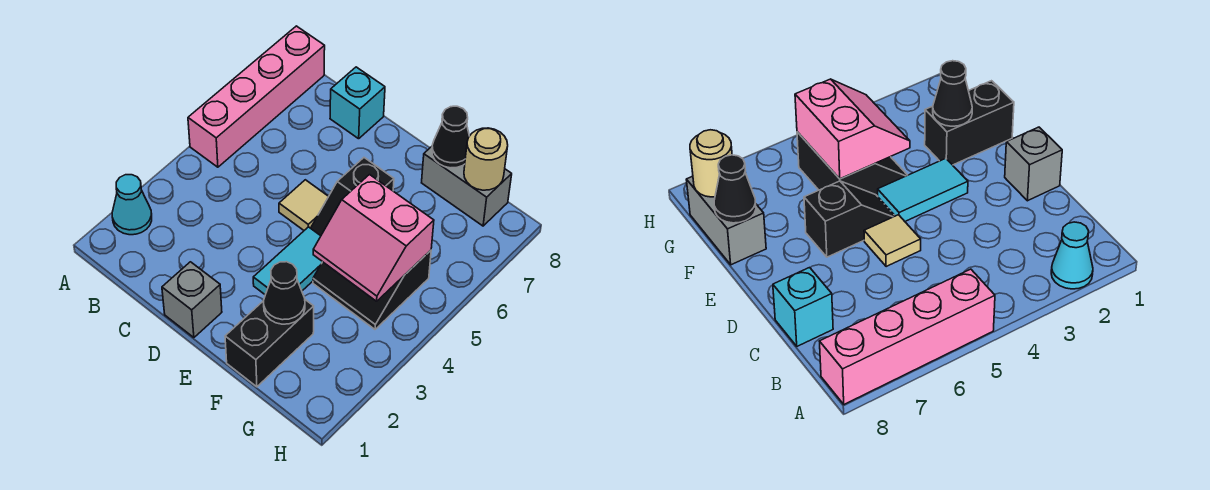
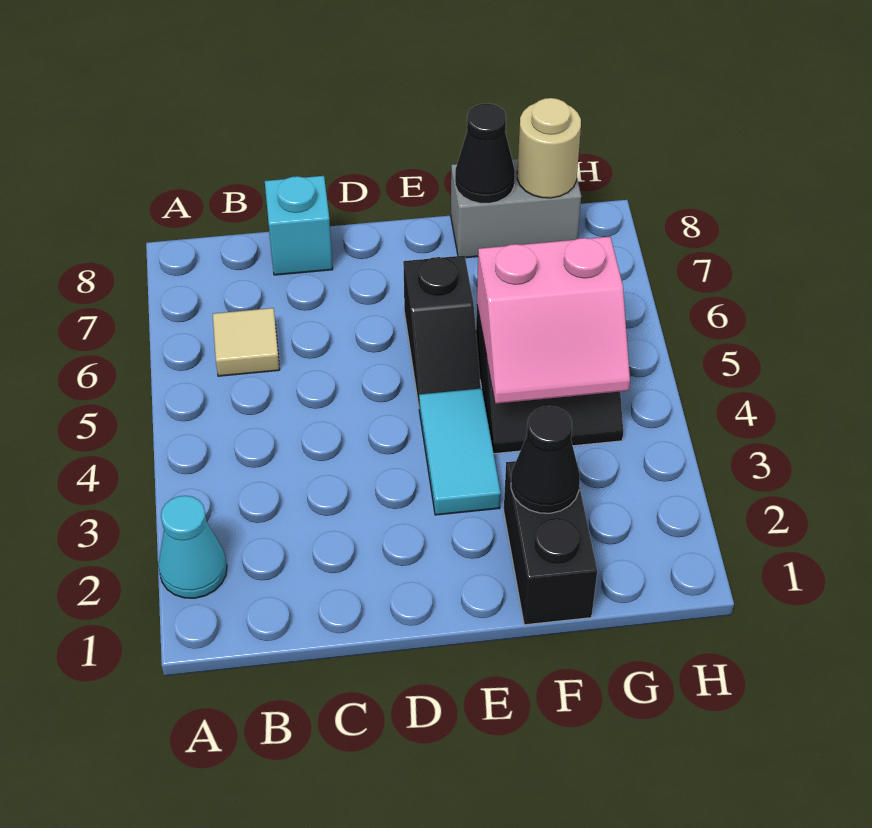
pink 1x4 brick [188,26,325,167] -> none
grey 1x1 brick [162,262,222,338] -> none
tan 1x1 tile [279,180,329,230] -> tan 1x1 tile moved to [213,308,280,376]

